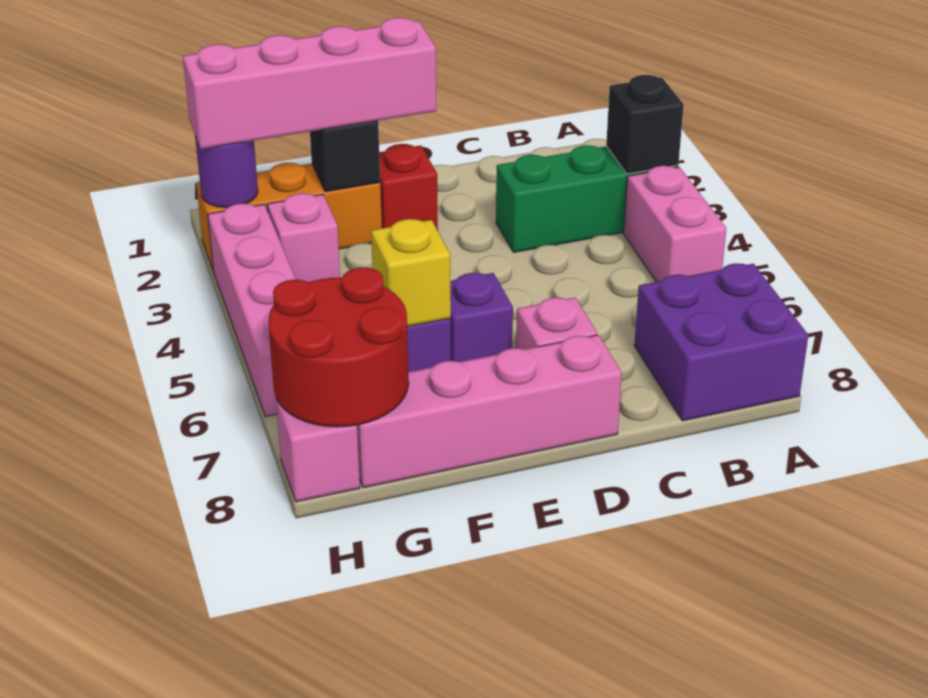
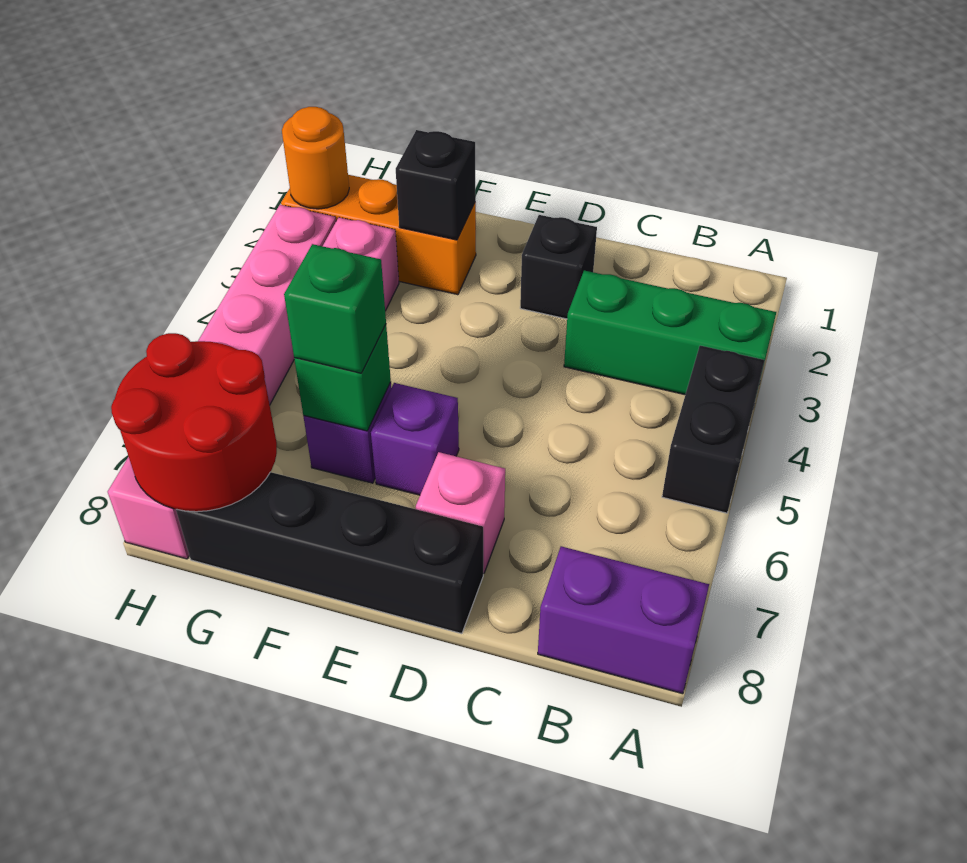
black 1x1 brick [606,75,684,174] -> black 1x1 brick moved to [520,215,597,319]
pink 1x2 brick [624,166,726,282] -> black 1x2 brick [662,346,765,513]
purple 2x2 brick [634,263,808,421] -> purple 1x2 brick [538,546,709,694]
pink 1x4 brick [357,335,622,488] -> black 1x4 brick [176,472,483,634]
red 1x1 brick [379,144,438,230] -> none
pink 1x4 brick [183,18,436,149] -> none
yellow 1x1 brick [371,219,451,326] -> green 1x1 brick [294,325,391,431]
none -> green 1x1 brick [284,244,386,373]
purple 1x1 round brick [195,136,258,208] -> orange 1x1 round brick [282,107,349,209]

